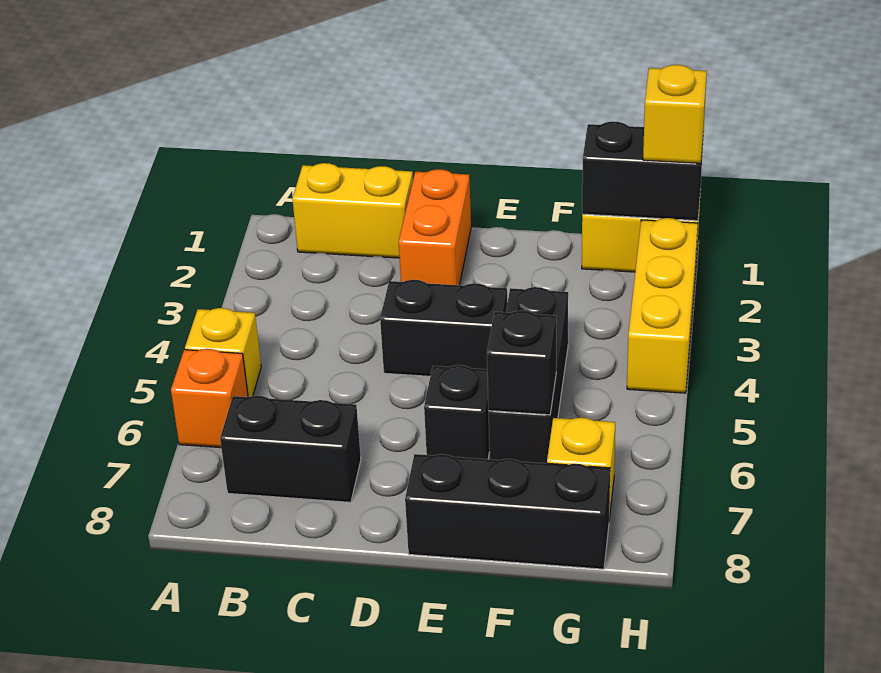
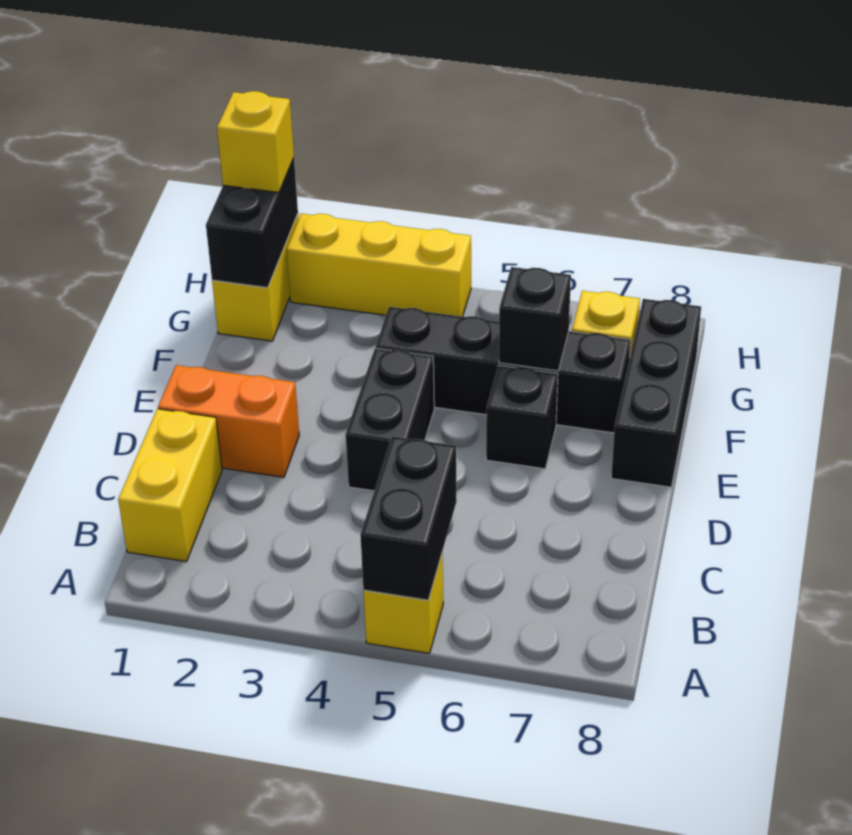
orange 1x1 brick [171,349,248,448] -> none
black 1x2 brick [220,396,361,502] -> black 1x2 brick moved to [360,436,457,600]
black 1x3 brick [489,287,568,463] -> black 1x4 brick [376,307,631,433]

